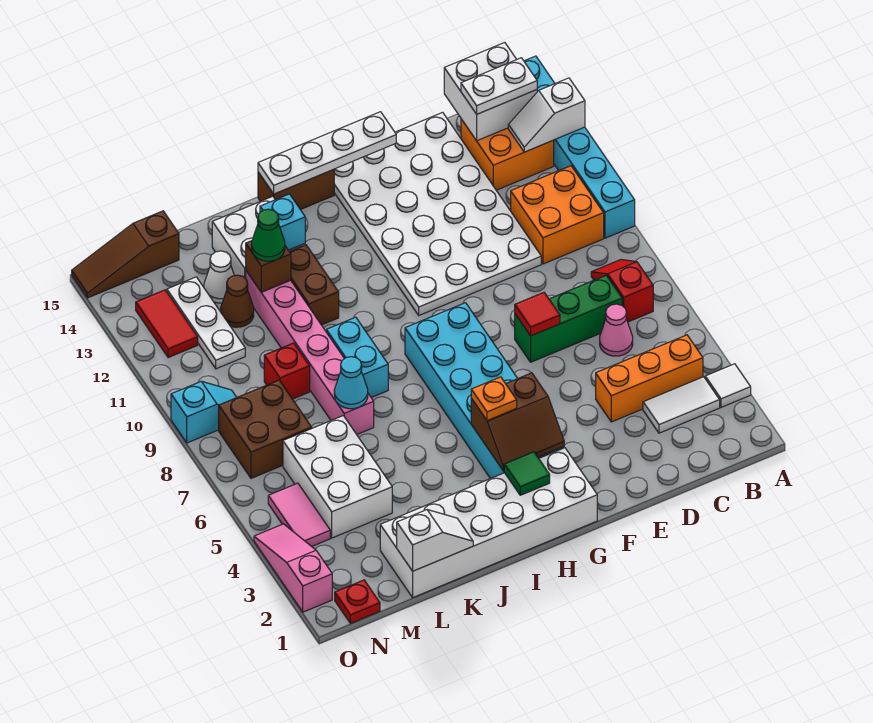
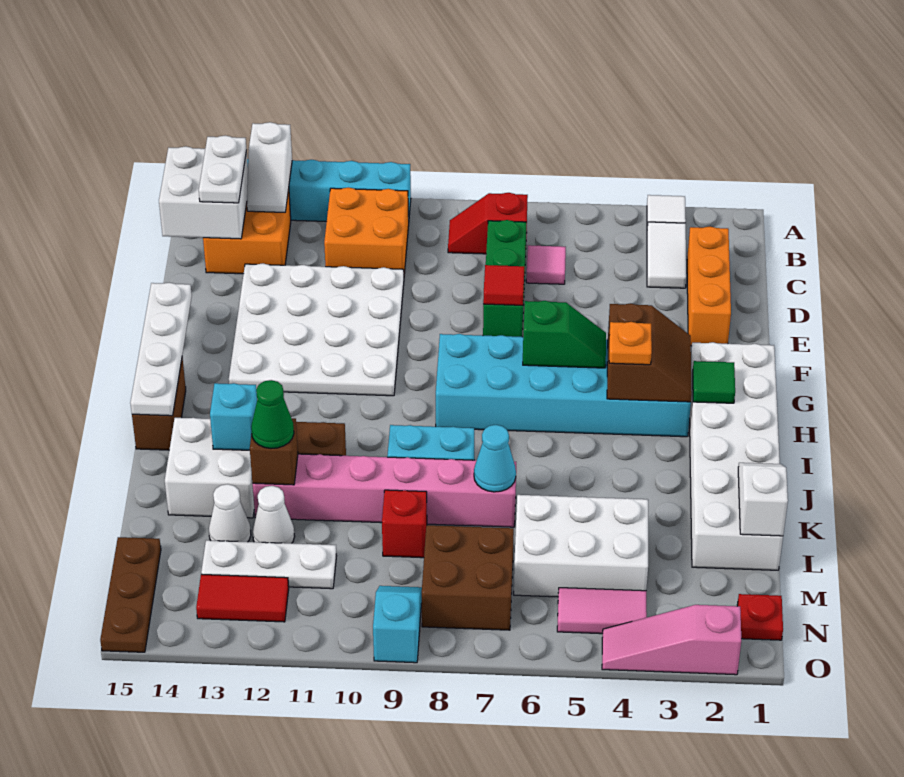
orange 1x3 brick [596,335,703,422] -> orange 1x3 brick moved to [687,227,731,346]
pink 1x1 cone [600,304,633,356] -> pink 1x1 tile [526,245,566,284]
white 4x6 plate [334,112,541,315] -> white 4x4 plate [229,263,404,396]
none -> green 1x2 slope [523,301,606,368]
brown 1x1 cone [221,275,254,327] -> white 1x1 cone [253,486,295,543]
brown 1x3 slope [72,211,179,298] -> brown 1x3 plate [100,537,161,652]

